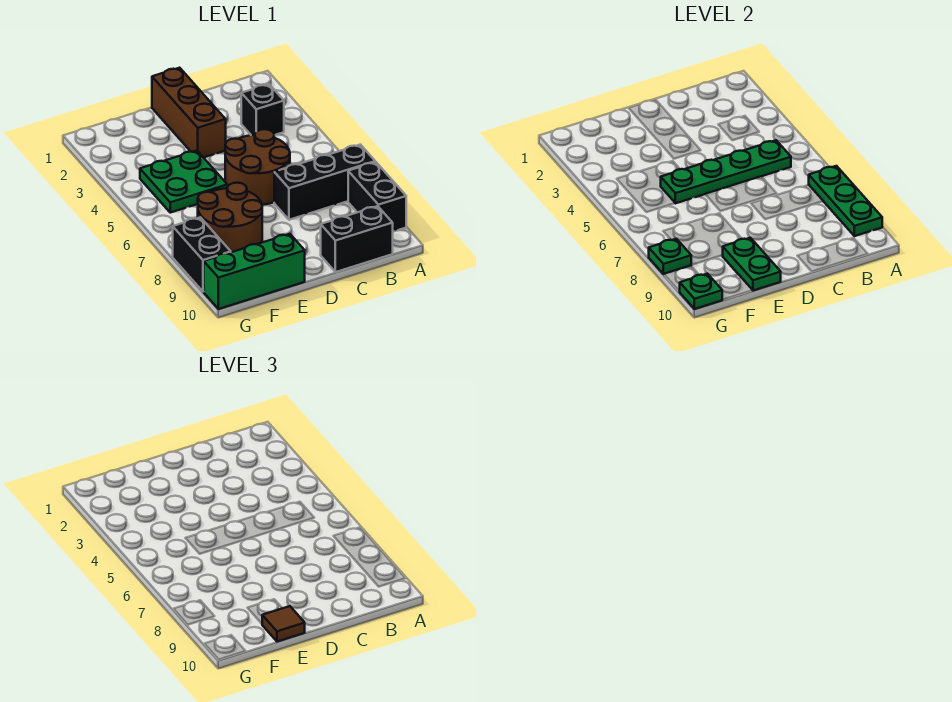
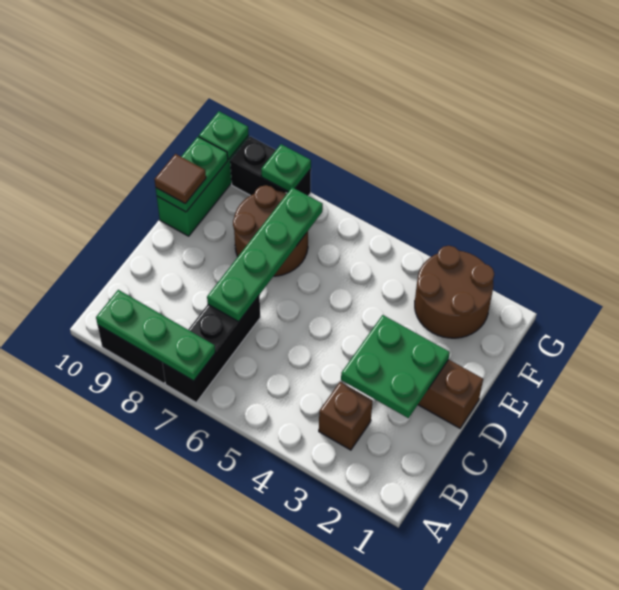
black 1x1 brick [241,84,284,135] -> brown 1x1 brick [319,382,373,450]
green 1x4 plate [661,140,791,203] -> green 1x4 plate moved to [207,187,323,322]
black 1x2 brick [321,206,393,272] -> none
brown 2x2 round brick [225,129,290,205] -> brown 2x2 round brick moved to [415,246,494,338]
green 2x2 plate [140,151,227,213] -> green 2x2 plate moved to [341,315,450,418]
green 1x2 plate [723,238,781,291] -> green 1x2 plate turned to [156,137,228,212]

